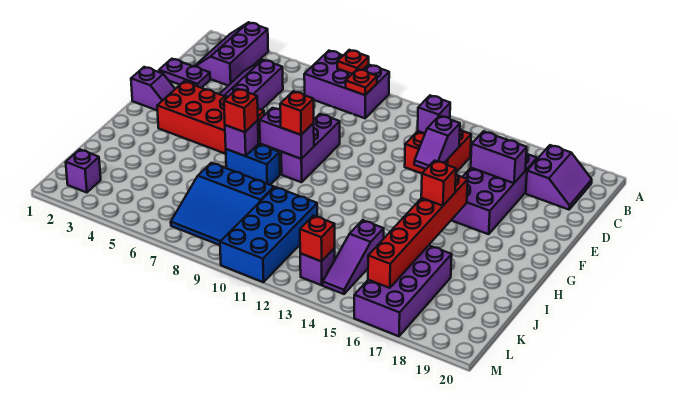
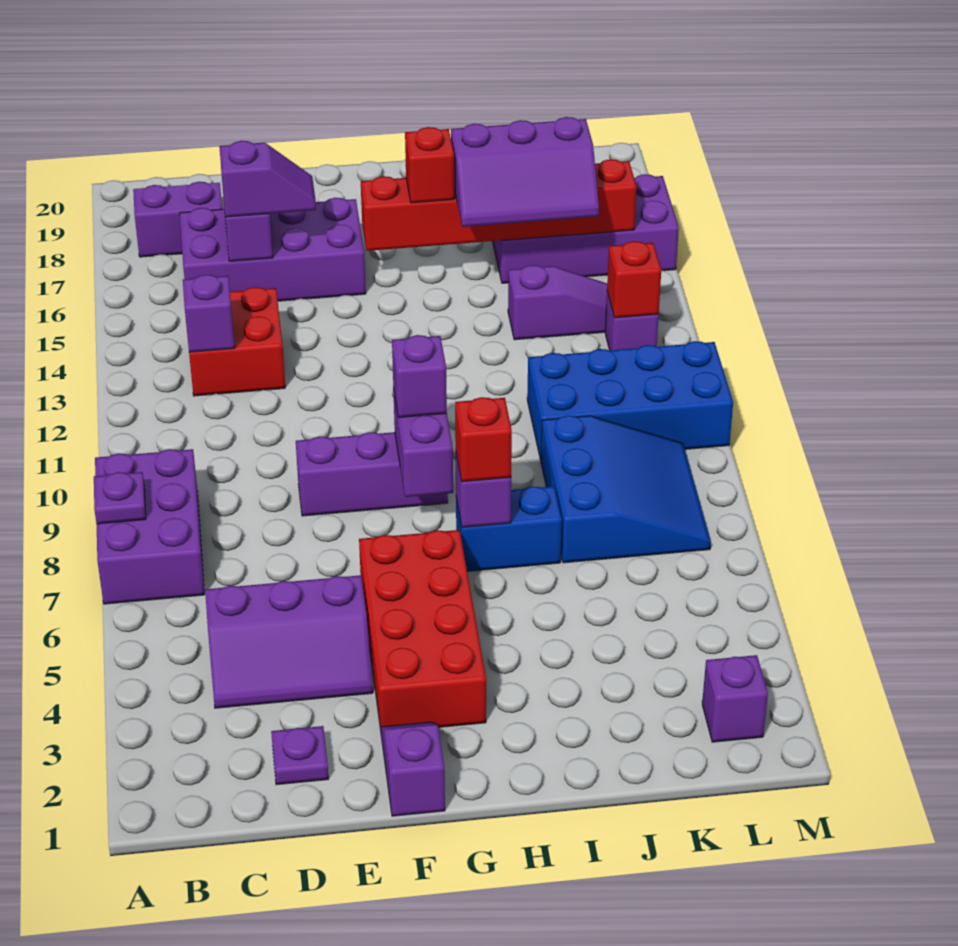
purple 2x3 slope [195,22,268,85] -> purple 2x3 slope moved to [451,117,599,227]
red 1x1 plate [337,50,369,74] -> purple 1x1 plate [94,472,146,524]
red 1x1 plate [346,69,377,95] -> none
purple 1x2 plate [159,59,210,88] -> purple 1x1 plate [271,726,329,785]
purple 1x2 slope [414,116,460,169] -> purple 1x2 slope moved to [219,141,316,217]
red 1x1 brick [280,91,314,135] -> purple 1x1 brick [392,335,447,418]
blue 1x2 brick [226,144,280,185] -> blue 1x2 brick turned to [456,486,562,571]

